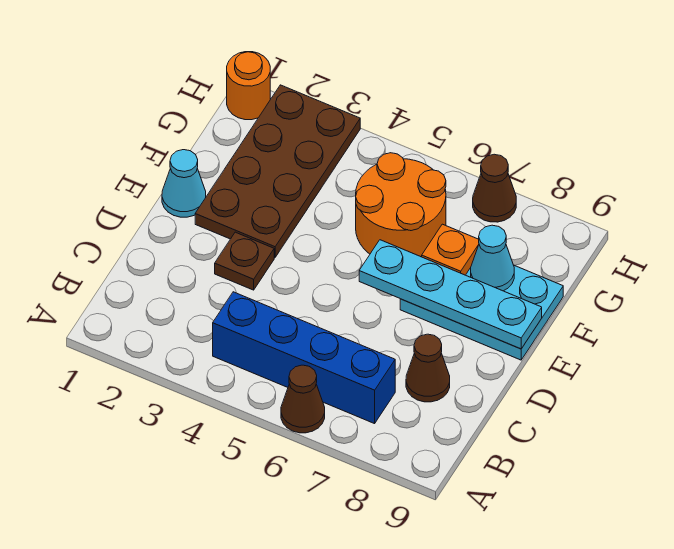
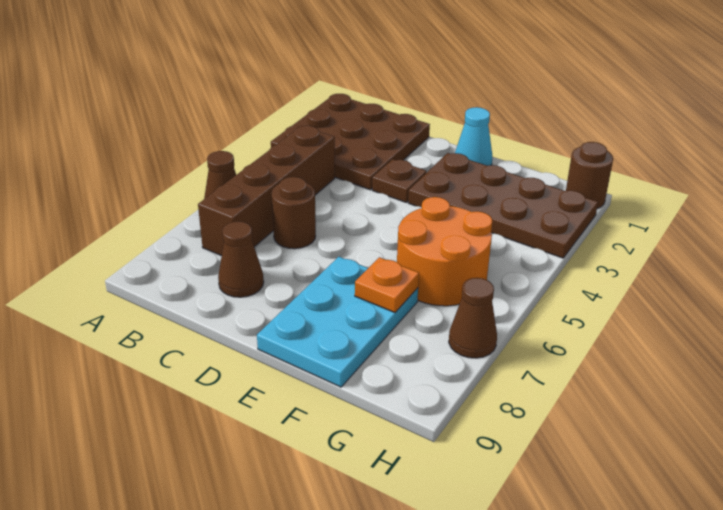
none -> brown 3x3 plate [271,94,430,190]
blue 1x4 brick [213,292,395,424] -> brown 1x4 brick [198,126,335,256]
none -> brown 1x1 round brick [272,177,316,249]
cyan 1x4 plate [359,240,542,349] -> none
cyan 1x1 cone [471,225,514,291] -> none
orange 1x1 round brick [227,52,270,120] -> brown 1x1 round brick [566,142,613,208]

